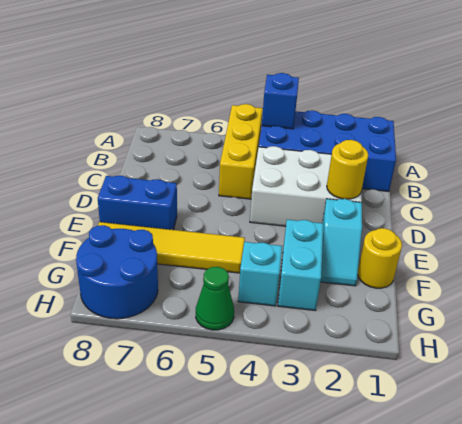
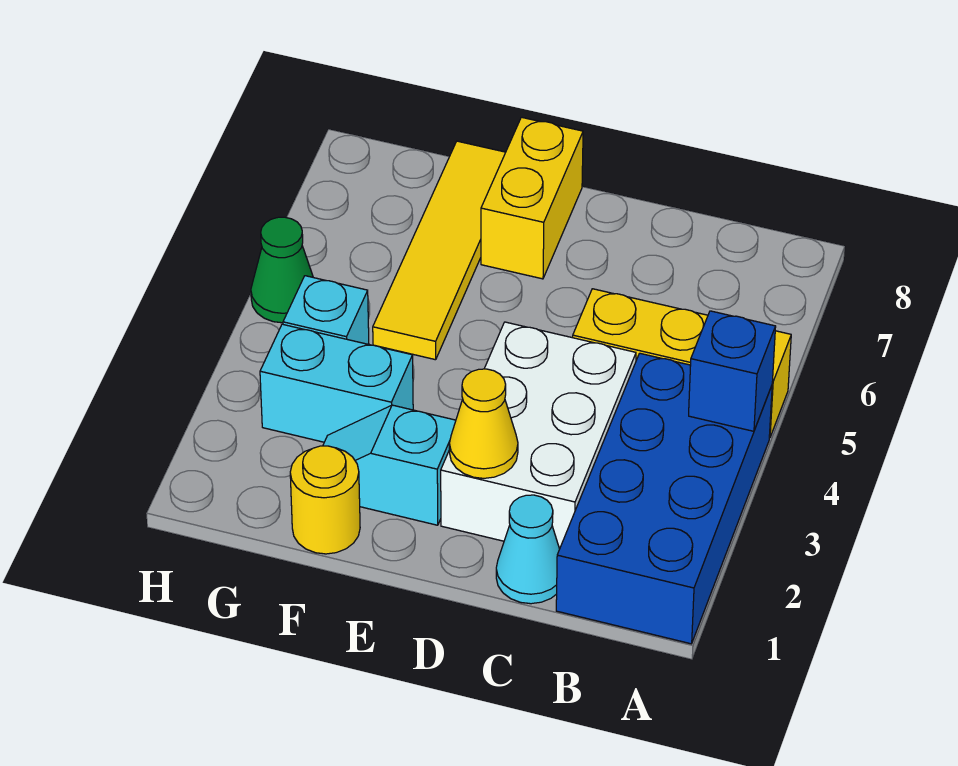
none -> cyan 1x1 cone [496,495,560,604]
yellow 1x1 round brick [327,140,368,199] -> yellow 1x1 cone [449,369,518,478]
blue 1x2 brick [98,176,177,230] -> yellow 1x2 brick [481,117,583,279]
blue 2x2 round brick [76,225,158,319] -> none

